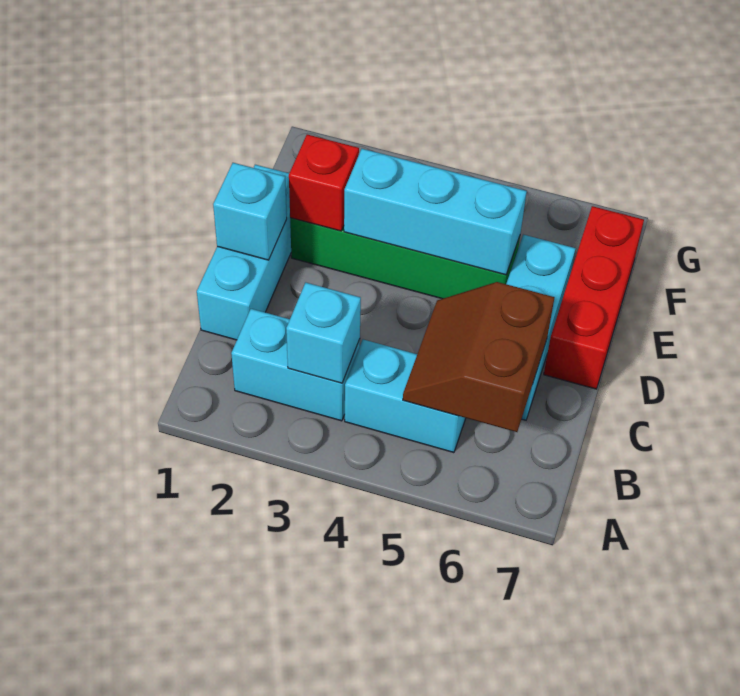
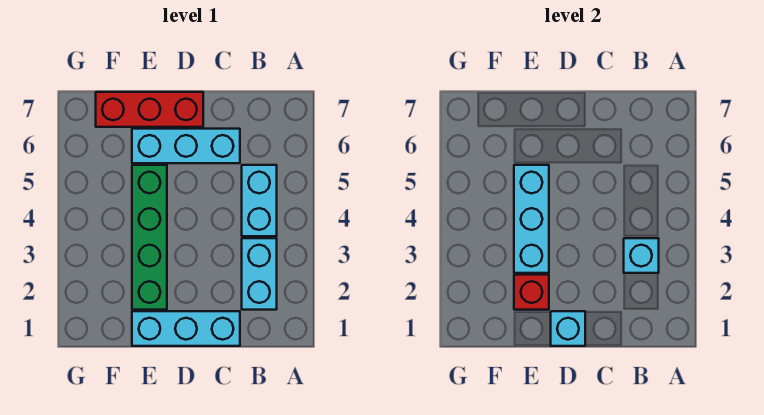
brown 2x2 slope [403,282,555,432] -> none

